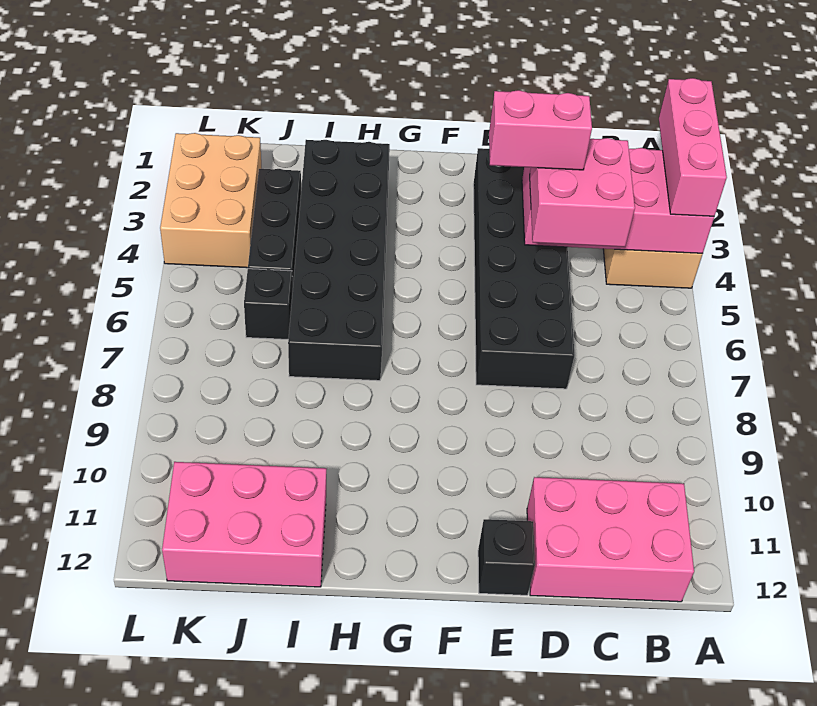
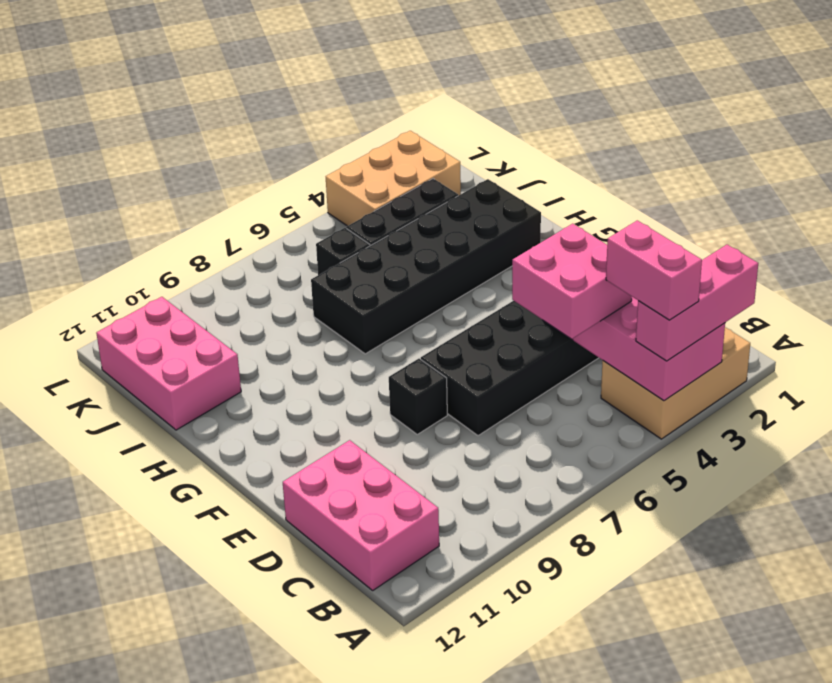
pink 1x2 brick [489,90,592,170] -> pink 1x2 brick moved to [606,220,702,320]
black 1x1 brick [478,519,535,595] -> black 1x1 brick moved to [389,359,447,434]

